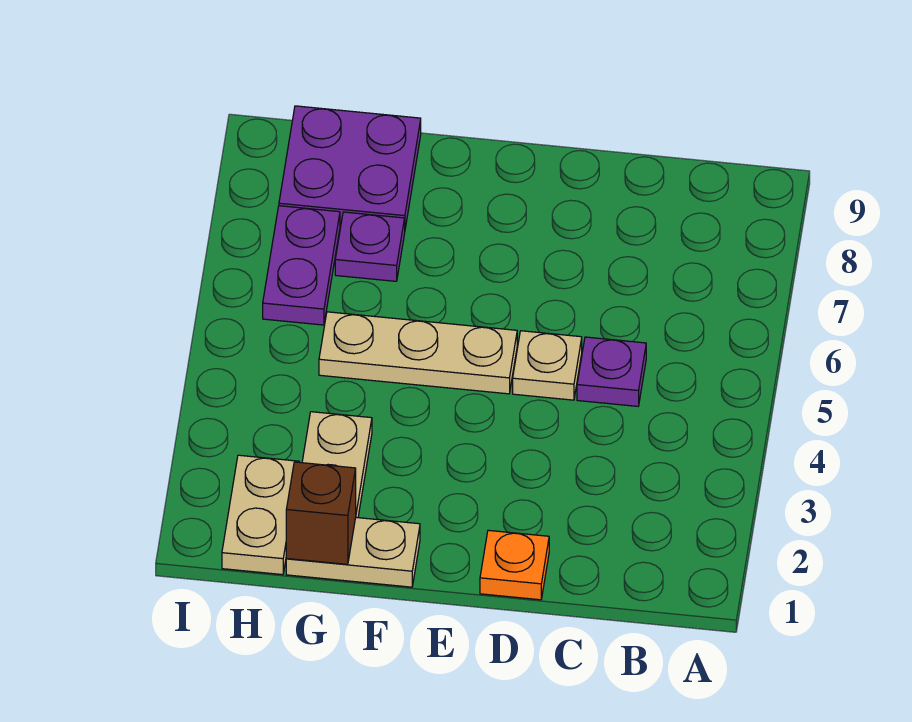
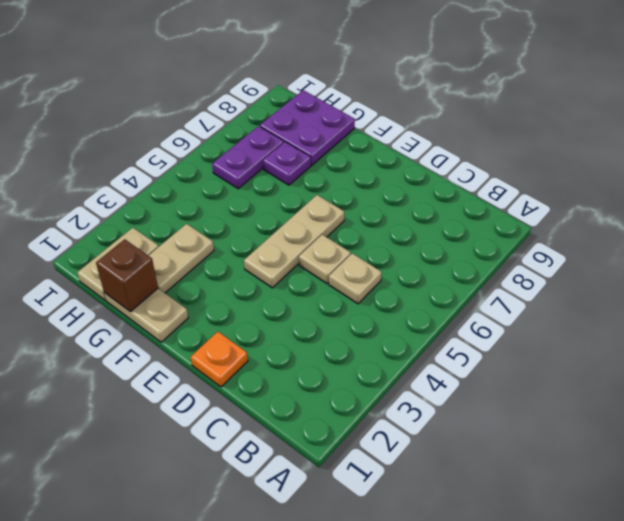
purple 1x1 plate [577,337,646,406] -> tan 1x1 plate [329,253,382,304]
tan 1x3 plate [319,312,517,394] -> tan 1x3 plate turned to [244,195,344,288]

